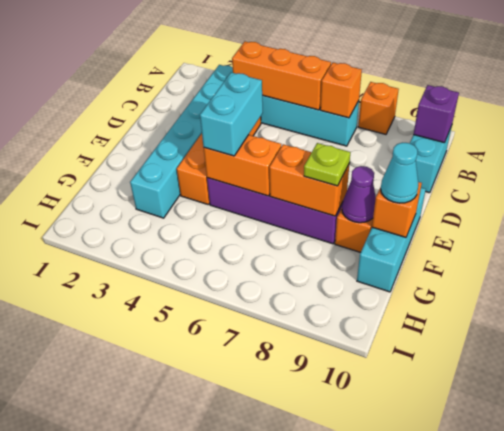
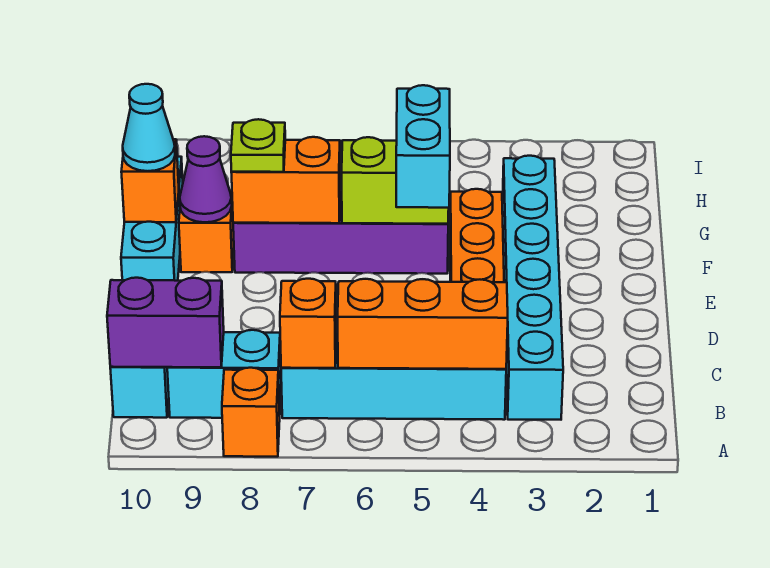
none -> cyan 1x2 brick [167,330,281,418]
purple 1x1 brick [414,85,459,143] -> purple 1x2 brick [107,278,224,367]
orange 1x2 brick [204,135,281,196] -> lime 1x2 brick [342,137,449,224]

